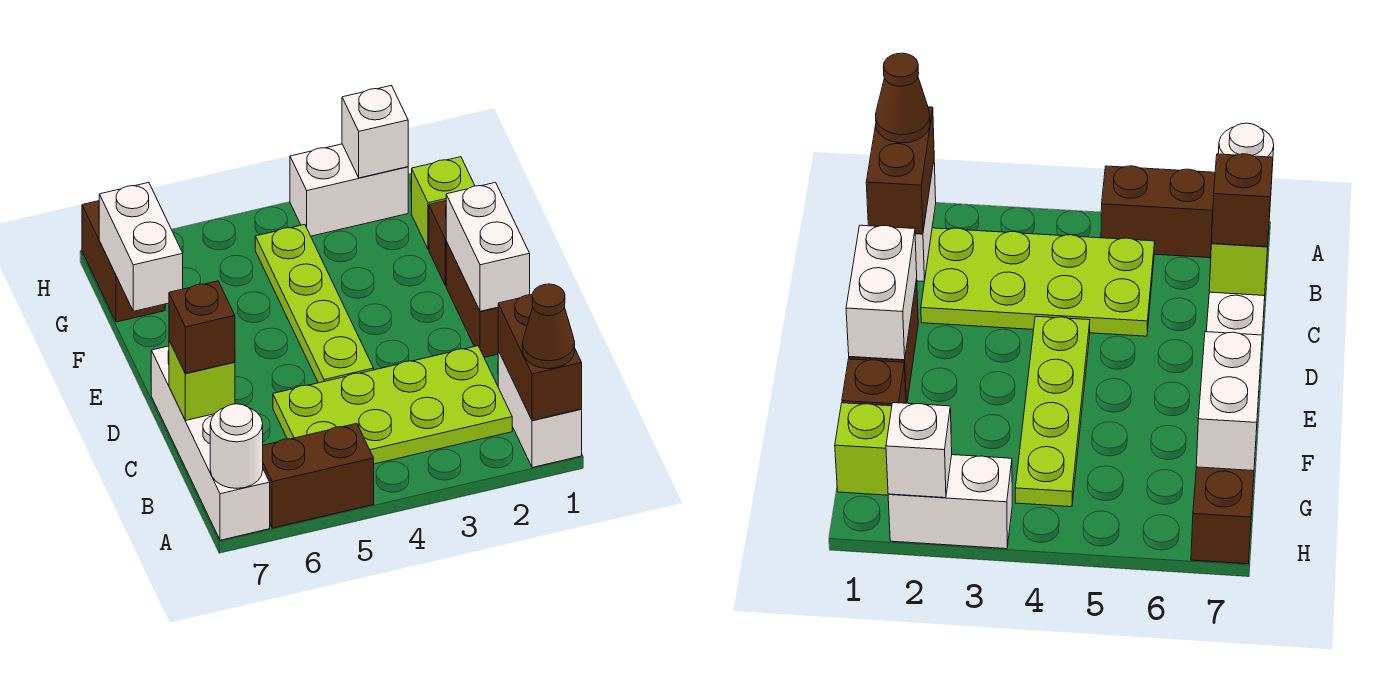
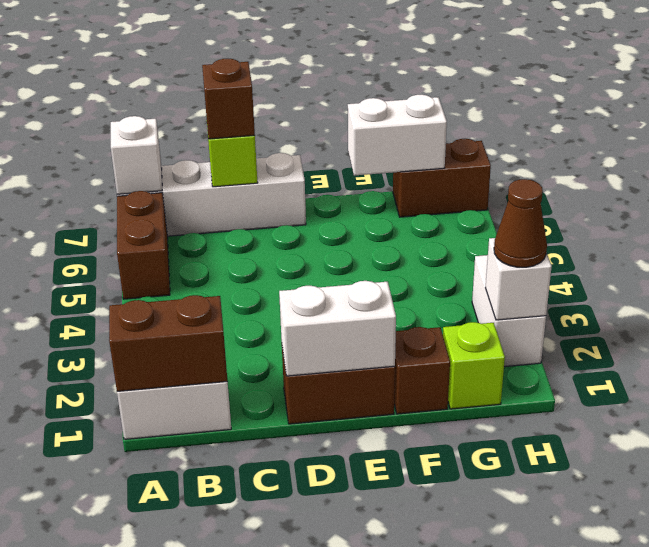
brown 1x1 cone [522,284,575,369] -> brown 1x1 cone moved to [494,179,547,267]
white 1x1 round brick [210,404,263,488] -> white 1x1 brick [111,116,162,194]
lime 2x4 plate [273,346,512,464] -> none
lime 1x4 plate [255,225,374,383] -> none

